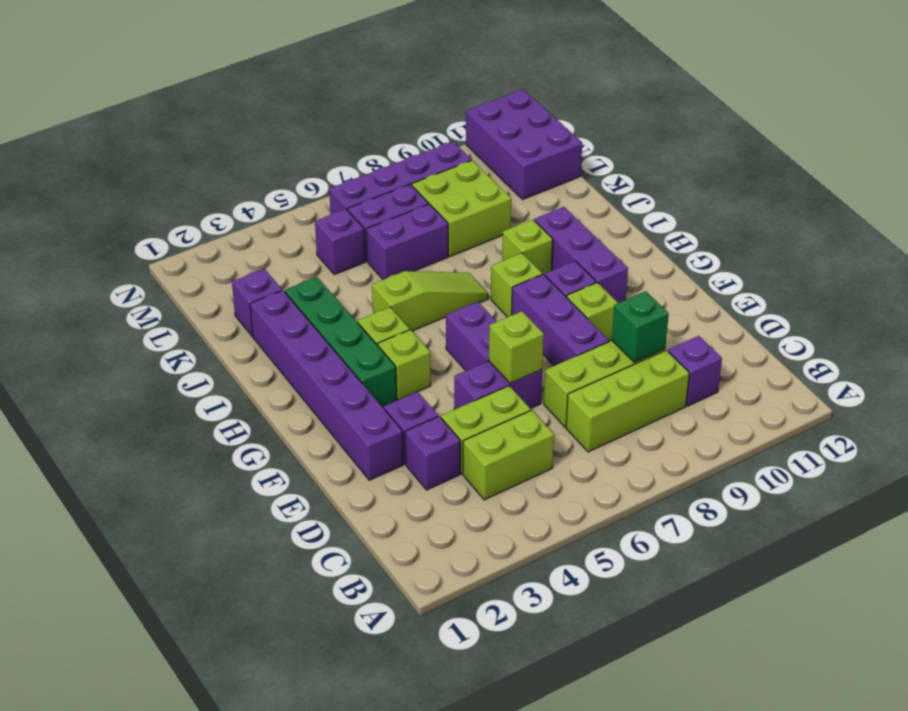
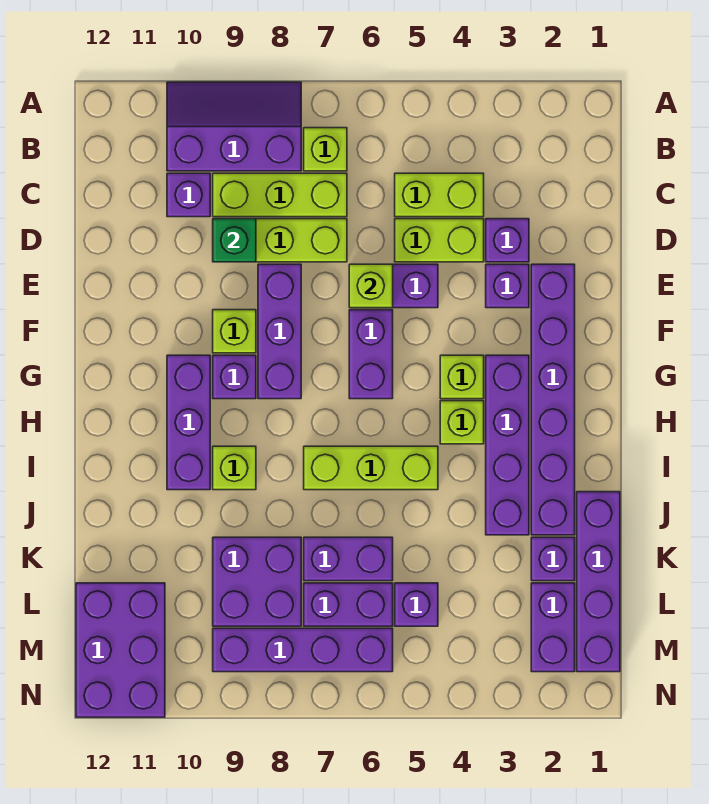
none -> purple 2x3 slope [167,82,301,171]
green 1x4 brick [285,277,396,407] -> purple 1x4 brick [486,355,529,535]
lime 1x1 brick [491,253,542,317] -> lime 1x1 brick moved to [304,128,347,171]
lime 1x3 slope [372,271,488,331] -> lime 1x3 brick [304,446,438,490]
none -> purple 1x4 brick [577,492,620,672]
lime 2x2 brick [412,160,511,256] -> purple 2x2 brick [213,537,301,626]
none -> purple 1x2 brick [531,583,575,672]

